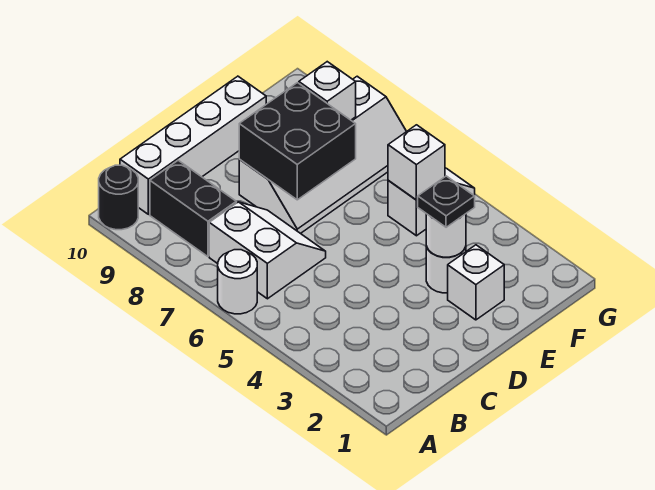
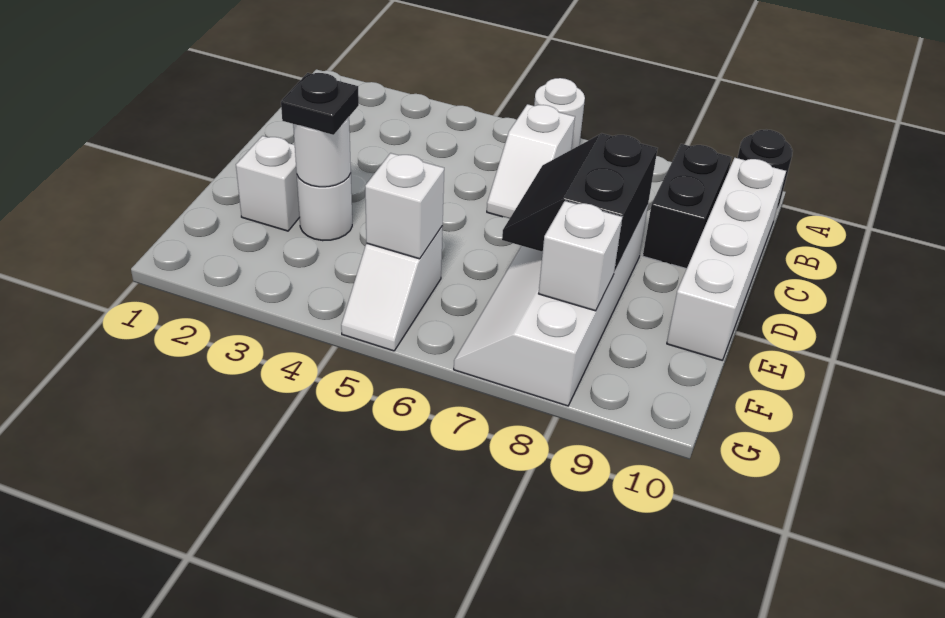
white 2x2 slope [209,202,326,299] -> white 1x2 slope [487,104,575,219]
black 1x2 brick [150,160,236,256] -> black 1x2 brick turned to [643,144,732,269]
black 2x2 brick [239,83,356,200] -> black 2x2 slope [502,134,658,272]

